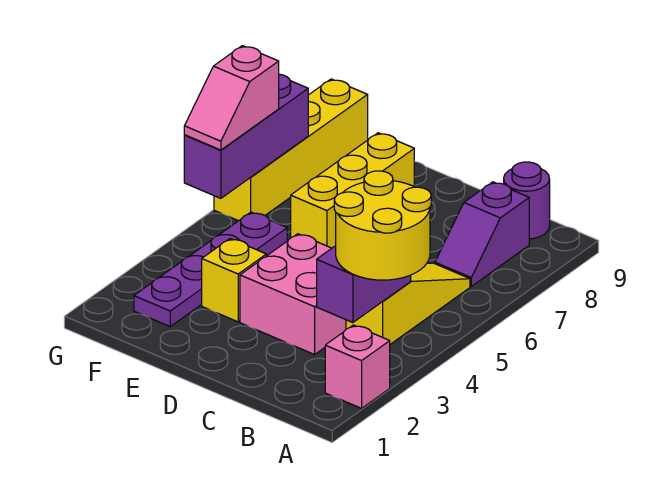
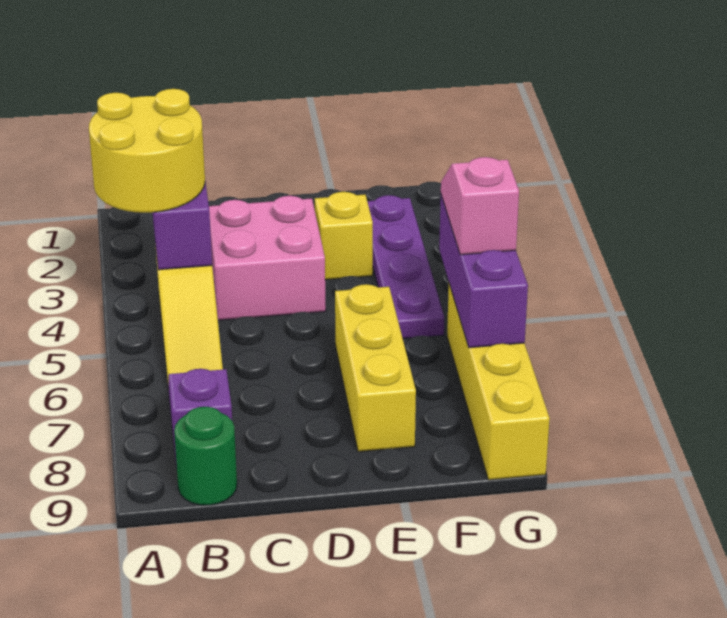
pink 1x1 brick [325,325,390,408] -> none
purple 1x1 round brick [504,162,550,239] -> green 1x1 round brick [174,407,237,505]

